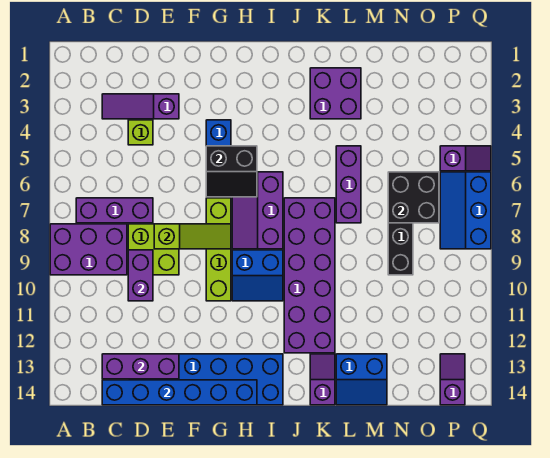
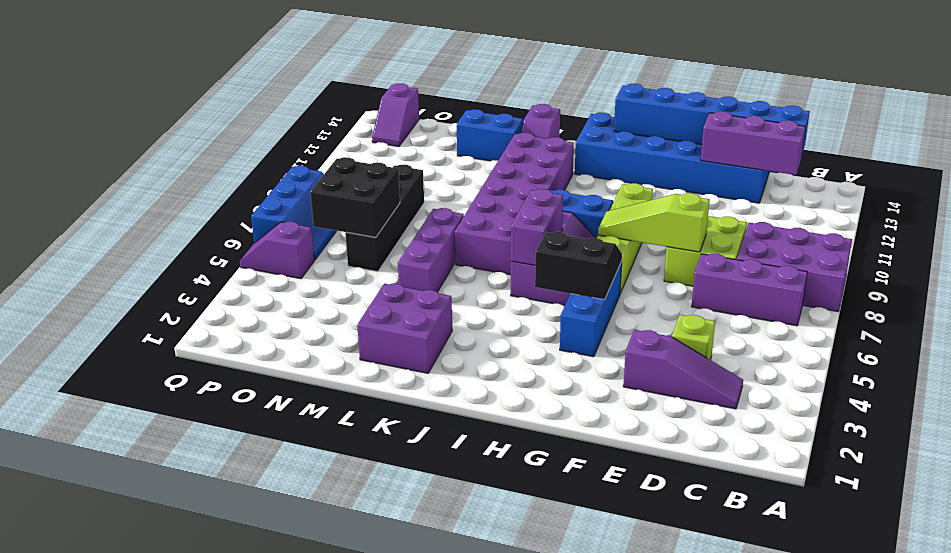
purple 1x2 brick [128,250,153,301] -> purple 1x2 brick moved to [511,189,563,265]

